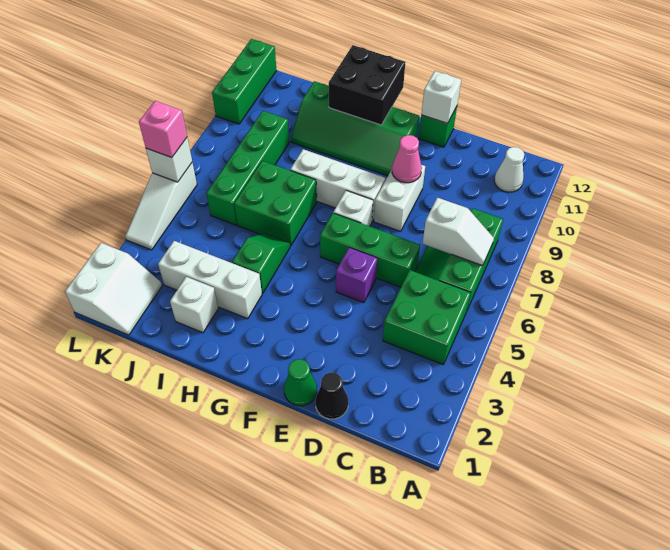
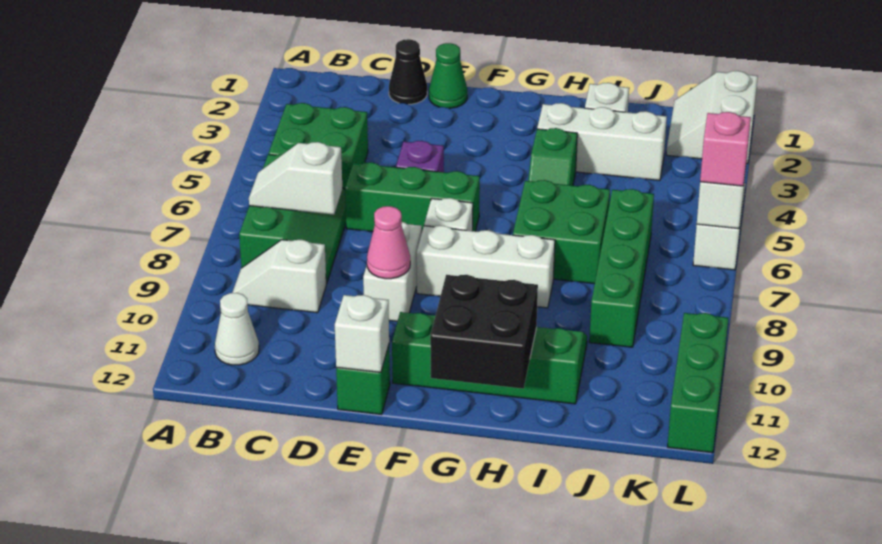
none -> white 1x2 slope [232,240,326,313]

